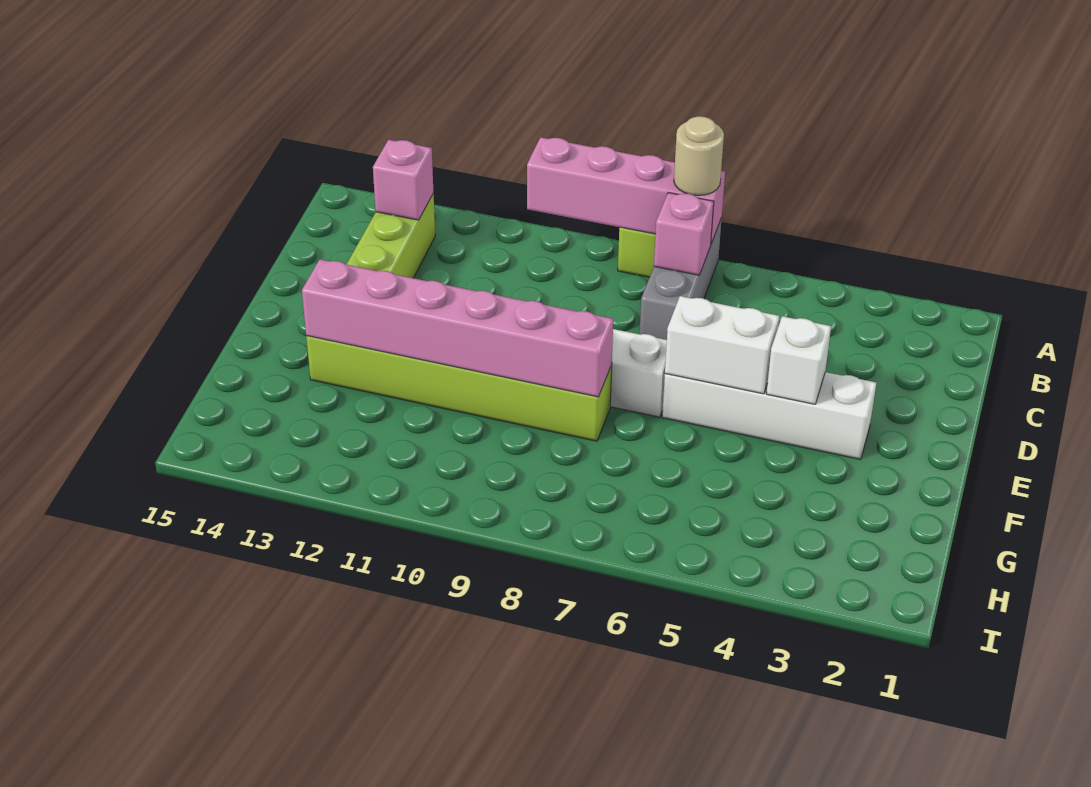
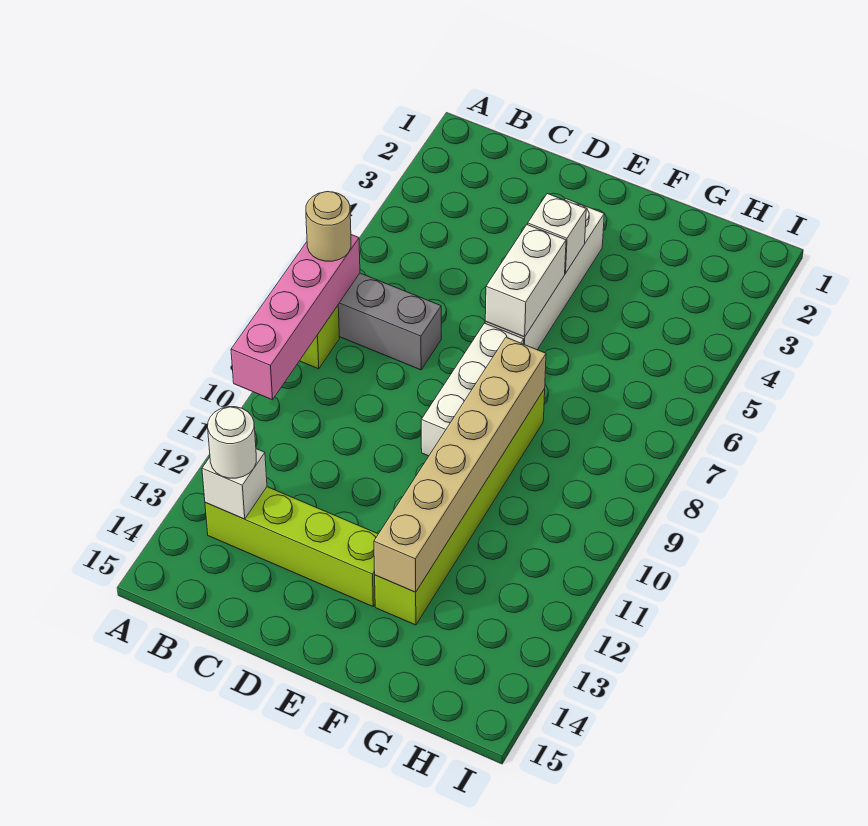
pink 1x1 brick [654,193,714,275] -> none
pink 1x1 brick [373,140,433,220] -> white 1x1 brick [202,449,267,519]
none -> white 1x1 round brick [208,407,256,478]
pink 1x6 brick [302,259,613,397] -> tan 1x6 brick [374,337,546,592]

